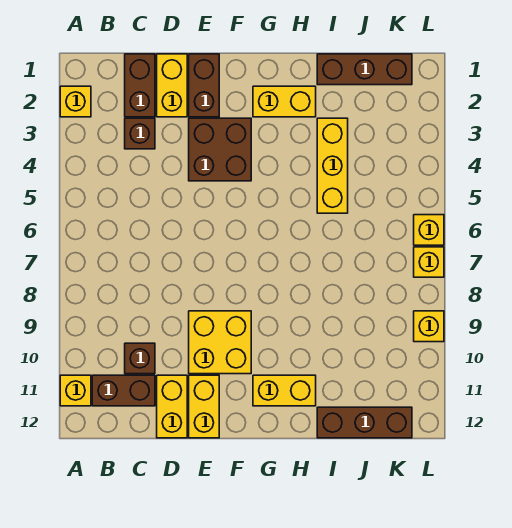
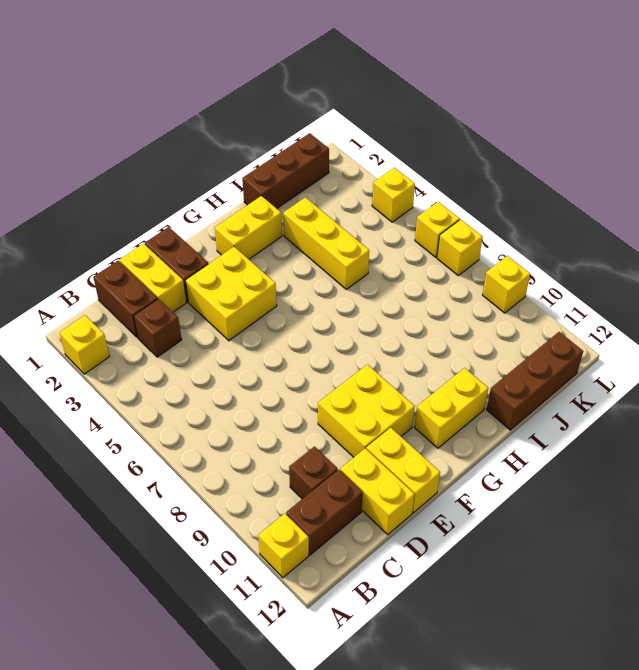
brown 2x2 brick [189,118,251,181] -> yellow 2x2 brick [185,247,277,341]
none -> yellow 1x1 brick [372,167,415,222]

